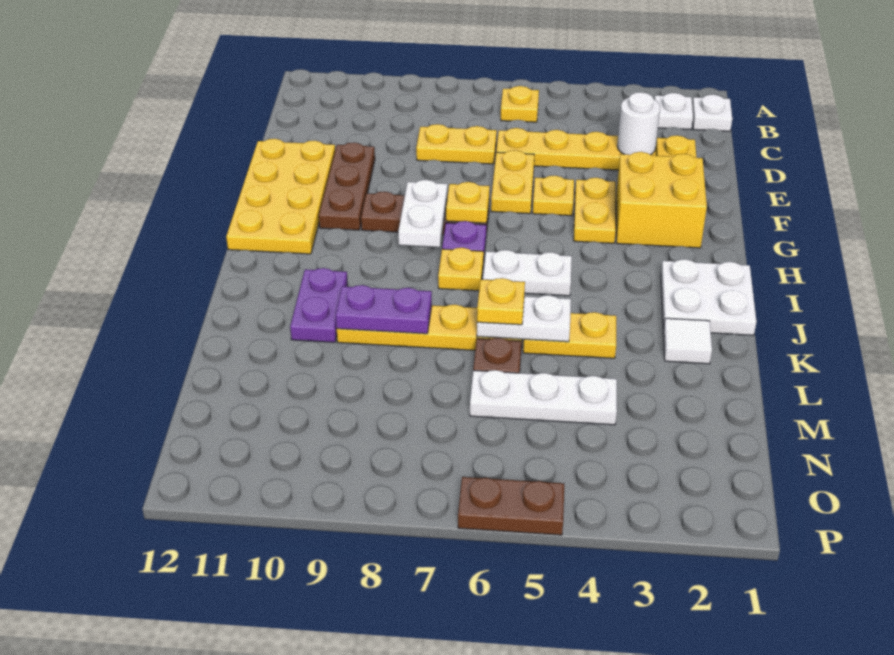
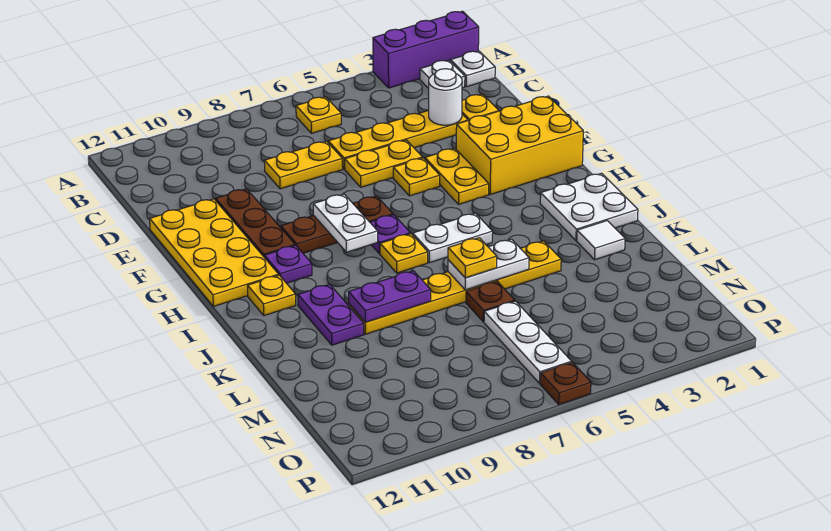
none -> purple 1x3 brick [373,11,479,88]
yellow 1x2 plate [491,150,534,214] -> yellow 1x2 plate turned to [345,140,423,187]
yellow 2x2 brick [616,152,707,248] -> yellow 2x3 brick [456,96,583,194]
yellow 1x1 plate [446,182,490,223] -> yellow 1x1 plate moved to [248,275,296,316]
none -> purple 1x1 plate [264,245,312,283]
white 1x3 plate [470,370,617,425] -> white 1x3 plate turned to [484,301,571,384]
brown 1x2 plate [458,477,564,535] -> brown 1x1 plate [540,362,591,404]

